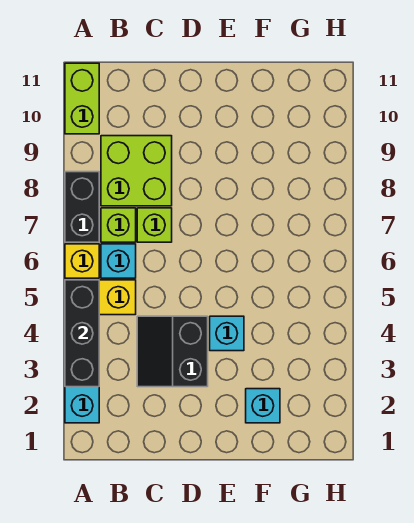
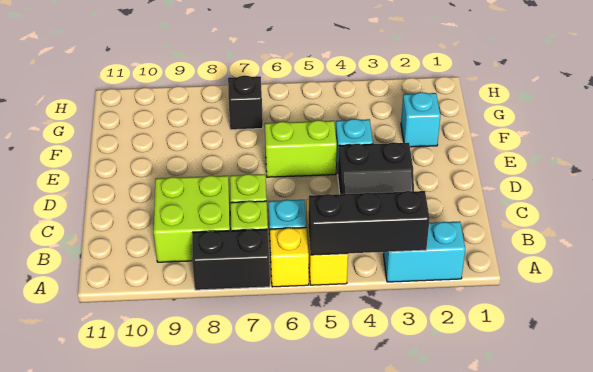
lime 1x2 brick [65,63,99,134] -> lime 1x2 brick moved to [265,120,337,177]
none -> black 1x1 brick [228,75,263,130]

